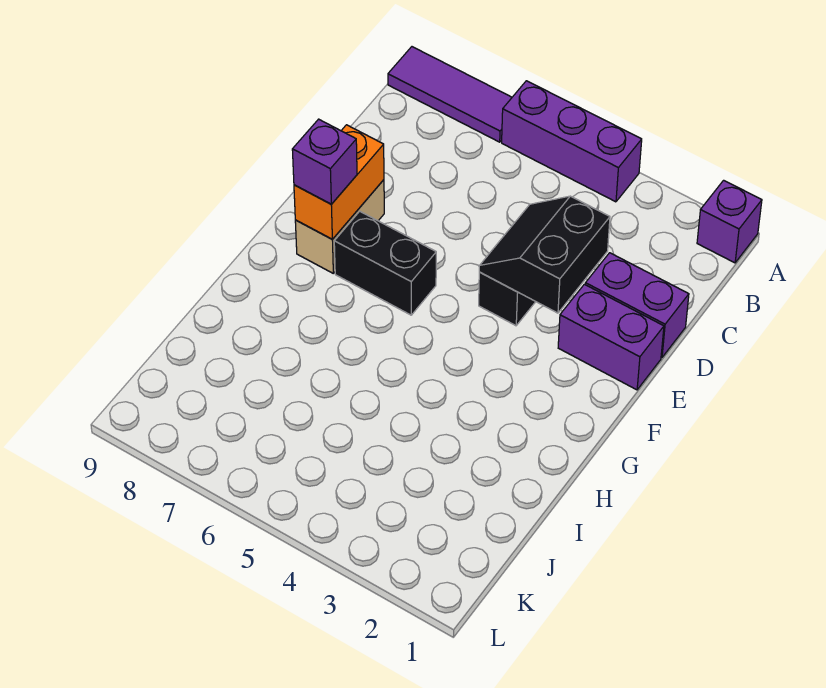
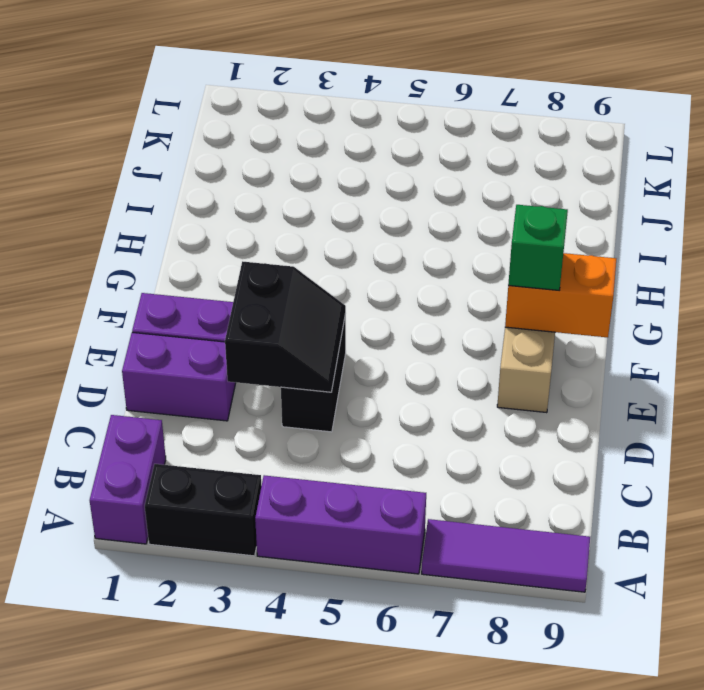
purple 1x1 brick [697,180,762,263] -> purple 1x2 brick [90,415,166,544]
orange 1x2 brick [294,125,384,239] -> orange 1x2 brick turned to [505,253,616,338]
black 1x2 brick [334,211,436,315] -> black 1x2 brick moved to [145,464,262,556]
purple 1x1 brick [292,119,357,204] -> green 1x1 brick [508,205,568,290]

